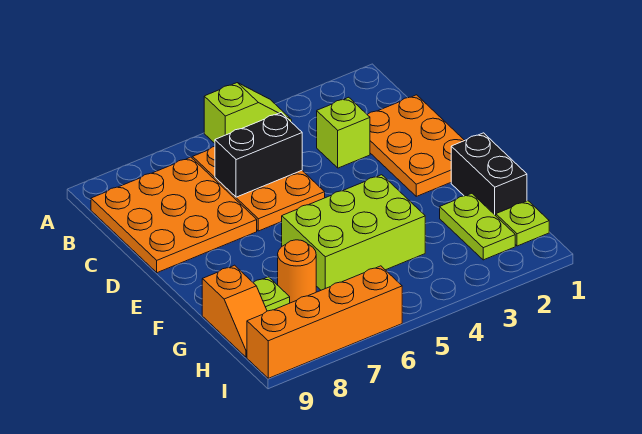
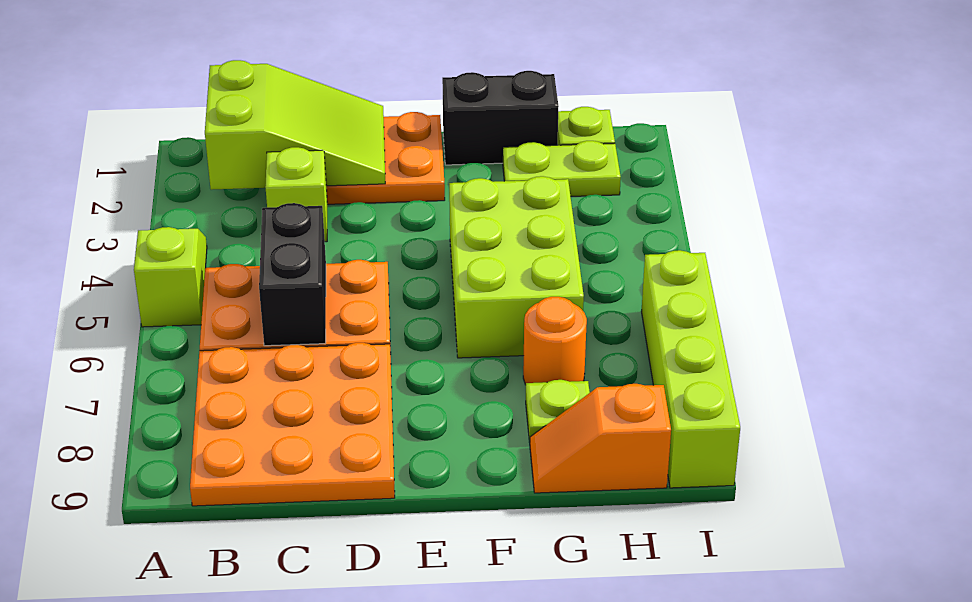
none -> lime 2x3 slope [205,60,385,190]
orange 1x2 slope [202,265,267,357] -> orange 1x2 slope turned to [530,384,671,493]
orange 1x4 brick [247,266,402,378] -> lime 1x4 brick [641,250,740,488]

